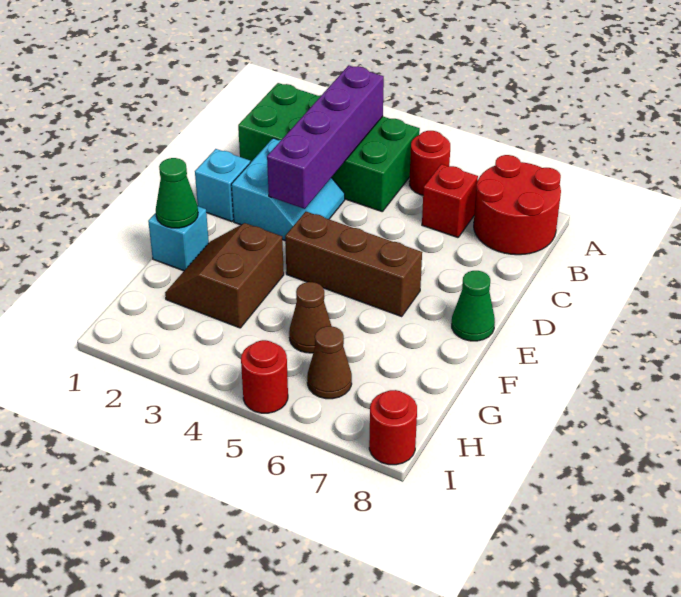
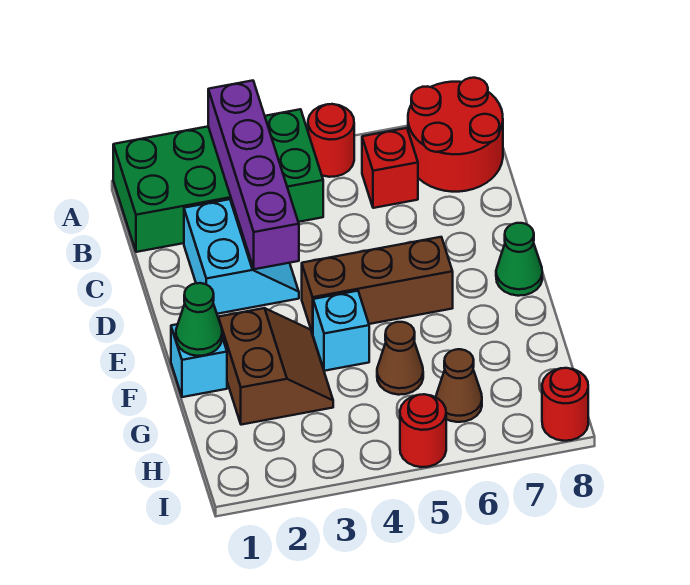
cyan 1x1 brick [195,149,250,222] -> cyan 1x1 brick moved to [313,291,369,371]
brown 2x2 slope [165,223,284,328] -> brown 2x2 slope turned to [218,308,333,425]

